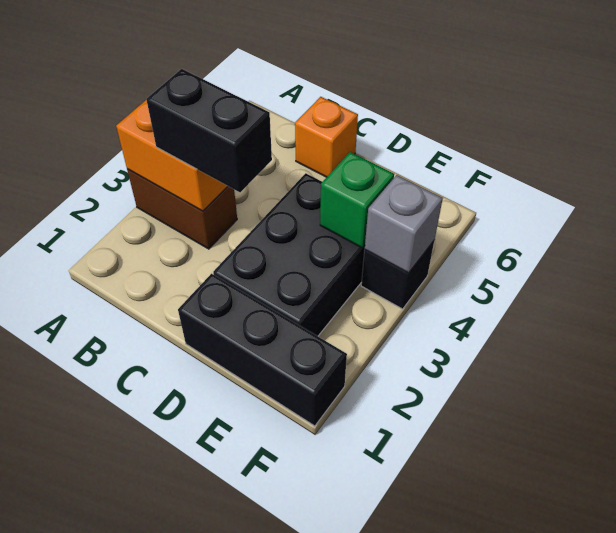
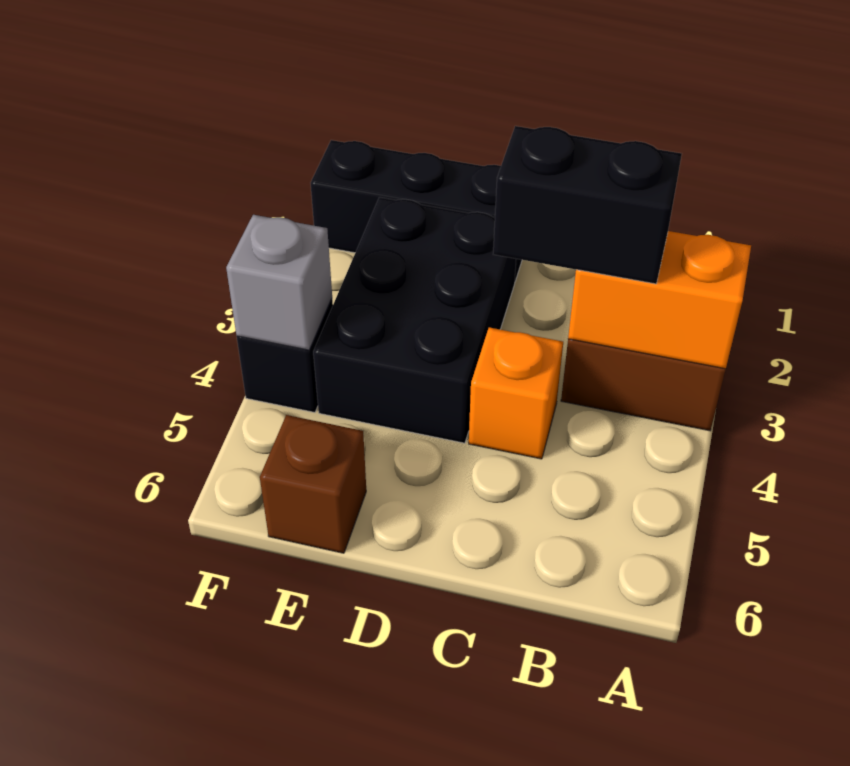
orange 1x1 brick [295,97,358,177] -> orange 1x1 brick moved to [469,327,563,459]
green 1x1 brick [320,152,394,248] -> none
none -> brown 1x1 brick [260,415,366,553]

